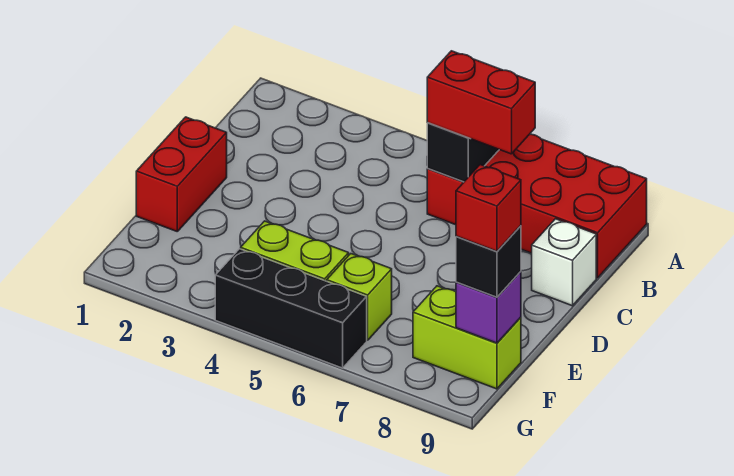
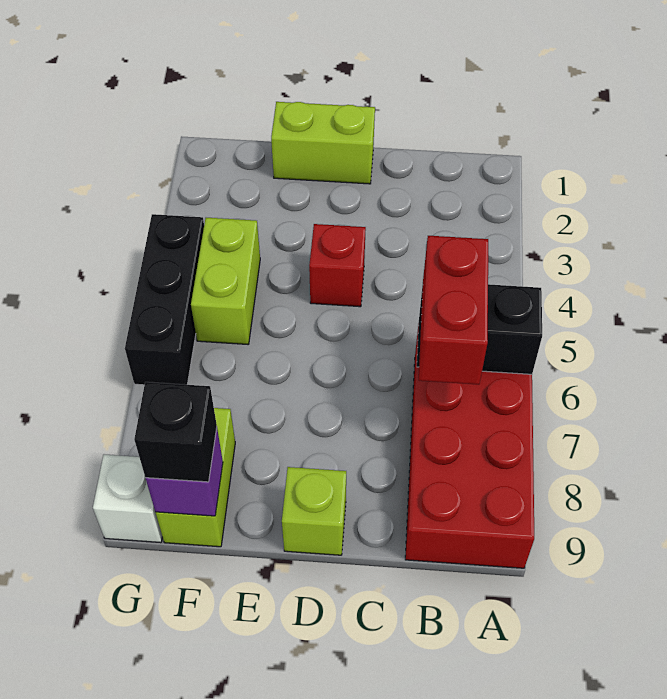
white 1x1 brick [532,219,596,306] -> white 1x1 brick moved to [93,455,162,543]
red 1x2 brick [136,117,227,231] -> lime 1x2 brick [271,102,375,184]
lime 1x1 brick [327,254,392,340] -> lime 1x1 brick moved to [282,467,346,555]
red 1x1 brick [456,165,521,251] -> red 1x1 brick moved to [309,224,366,307]

